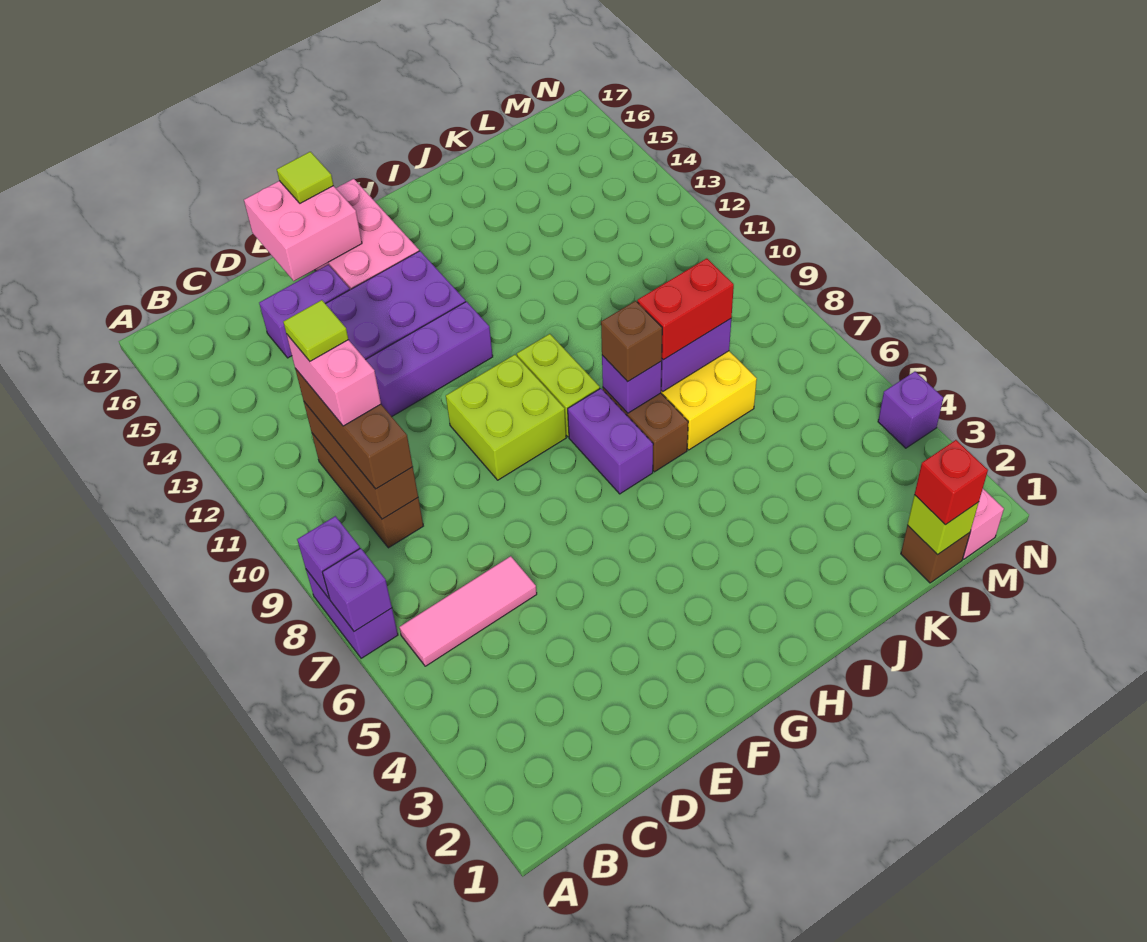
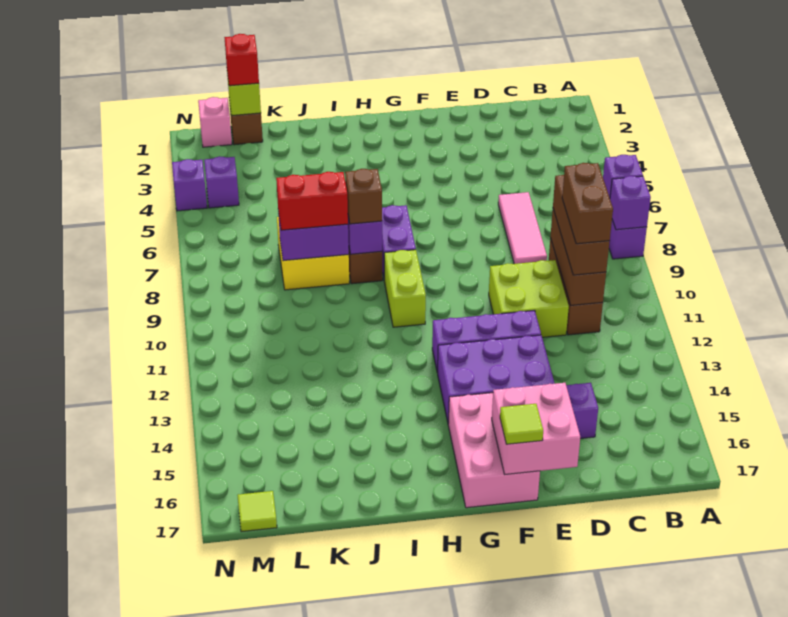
pink 1x3 tile [399,556,537,666] -> pink 1x3 tile turned to [498,192,547,264]
pink 1x2 brick [286,334,381,426] -> brown 1x2 brick [562,163,613,244]
lime 1x1 tile [283,300,348,361] -> lime 1x1 tile moved to [237,491,277,532]
lime 2x2 brick [446,355,566,480] -> lime 2x2 brick moved to [489,260,569,337]
none -> purple 1x1 brick [204,156,239,208]

